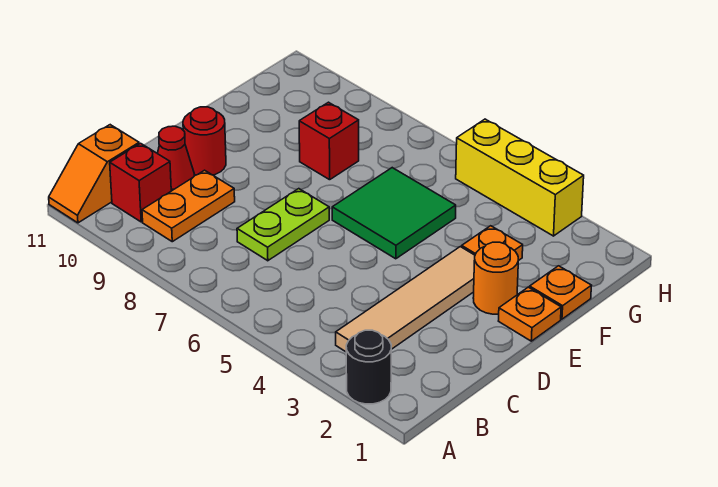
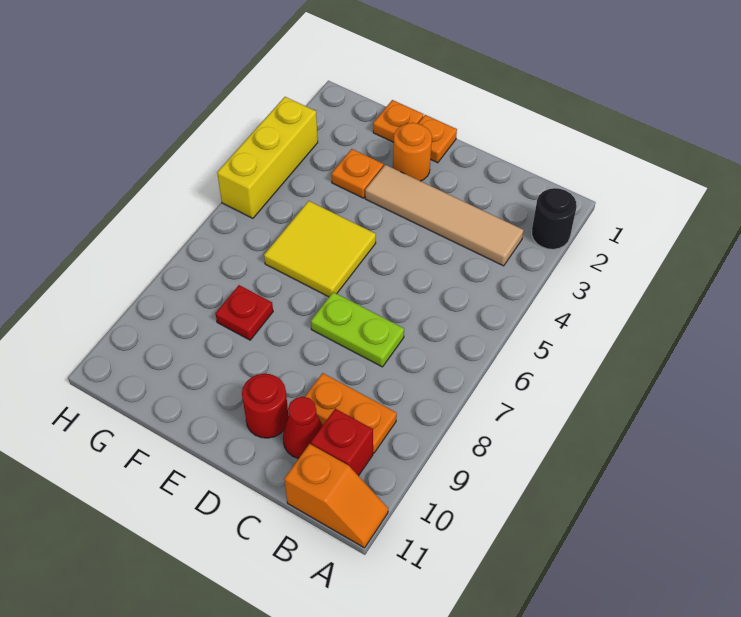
green 2x2 tile [332,168,456,259] -> yellow 2x2 tile [264,201,376,297]
red 1x1 brick [299,102,359,180] -> red 1x1 plate [215,285,273,340]

